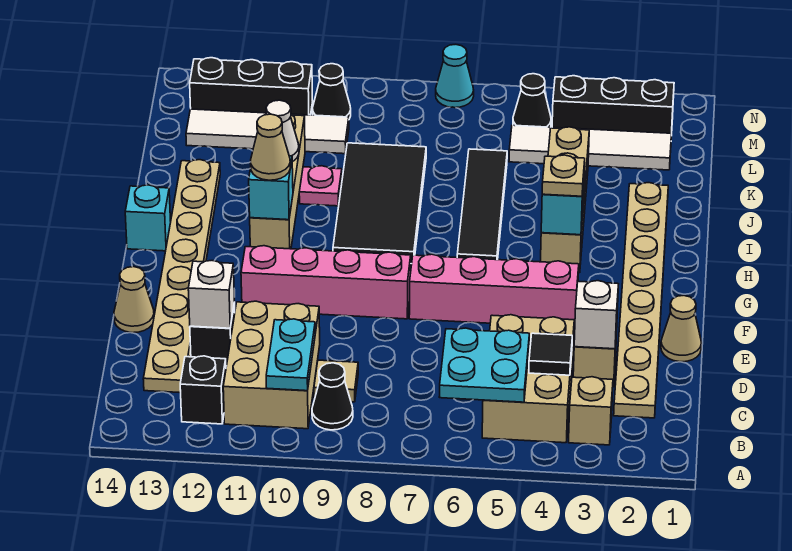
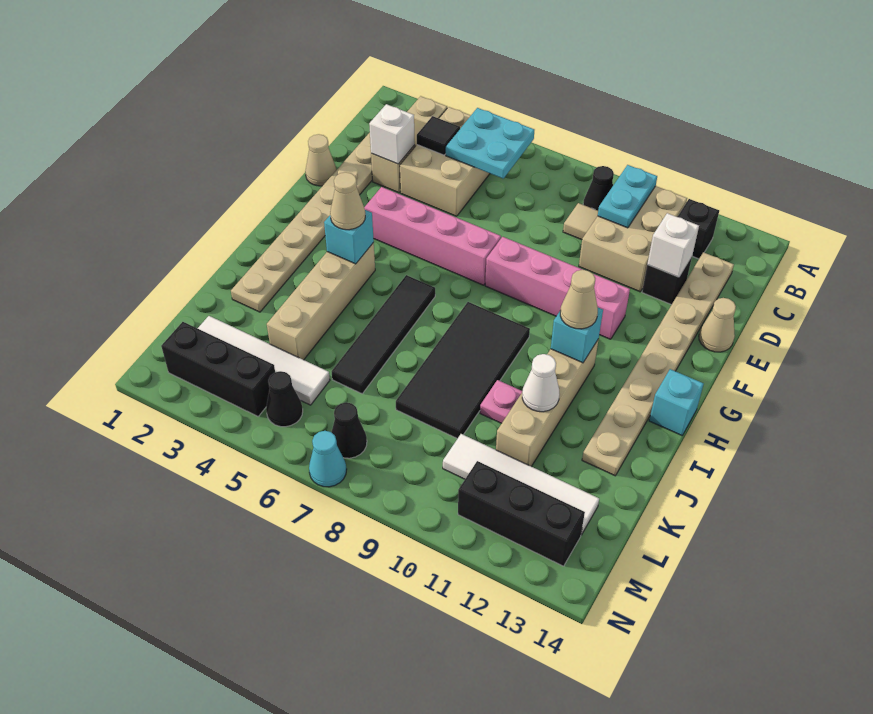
tan 1x1 plate [542,155,585,196] -> tan 1x1 cone [330,172,365,230]
black 1x1 cone [313,64,351,119] -> black 1x1 cone moved to [332,402,367,458]

